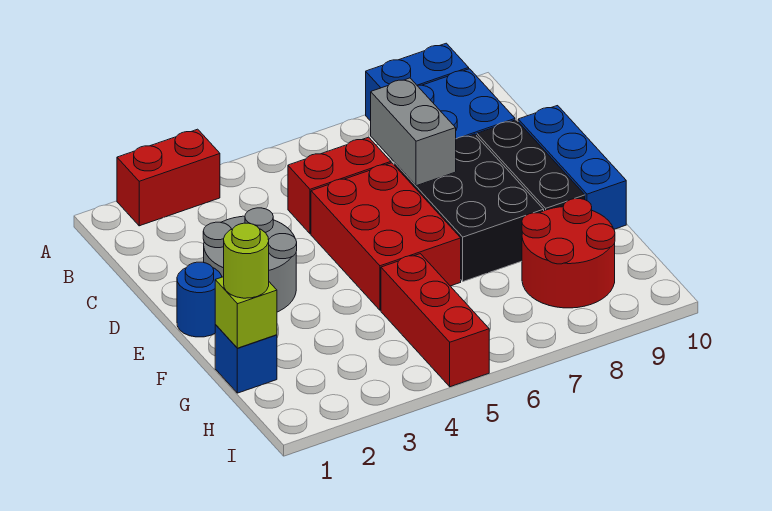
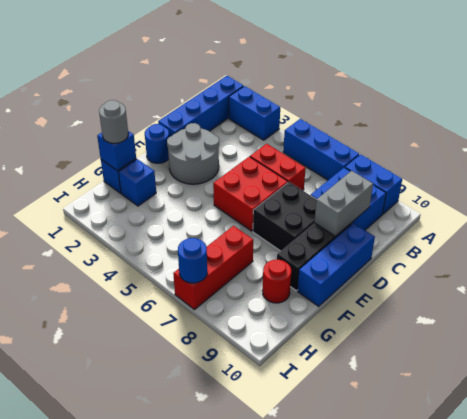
none -> blue 1x4 brick [158,76,244,137]
red 1x2 brick [117,129,220,226] -> blue 1x2 brick [229,86,280,140]
none -> blue 1x3 brick [283,119,359,180]
grey 1x2 brick [371,78,456,186] -> grey 1x2 brick moved to [314,171,373,237]
red 2x3 brick [311,163,461,310] -> red 2x2 brick [213,157,288,231]
black 2x3 brick [394,134,544,282] -> black 2x2 brick [253,182,317,251]
lime 1x1 brick [215,277,277,348] -> blue 1x1 brick [97,131,136,171]
lime 1x1 round brick [224,223,269,298] -> grey 1x1 round brick [99,100,128,143]
none -> blue 1x1 brick [118,159,156,206]
red 1x3 brick [381,254,489,387] -> red 1x3 brick moved to [173,226,253,310]
red 2x2 round brick [522,199,615,308] -> red 1x1 round brick [262,260,291,303]
none -> blue 1x1 round brick [178,238,207,283]

